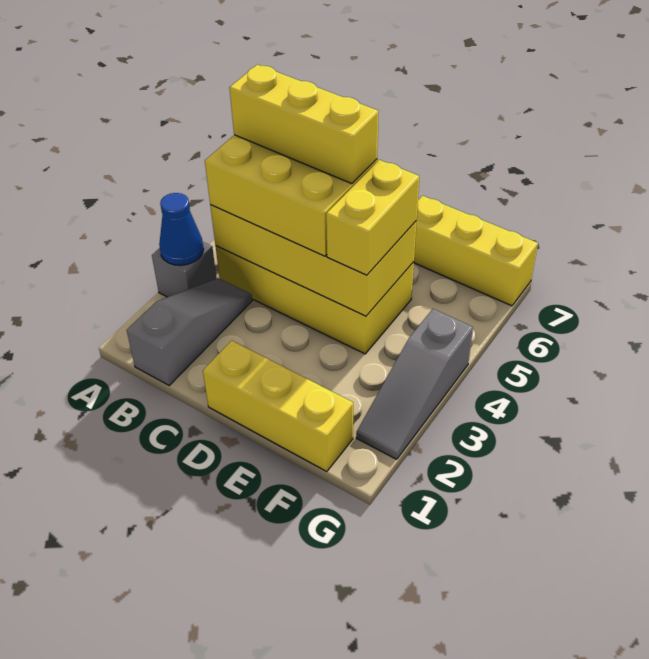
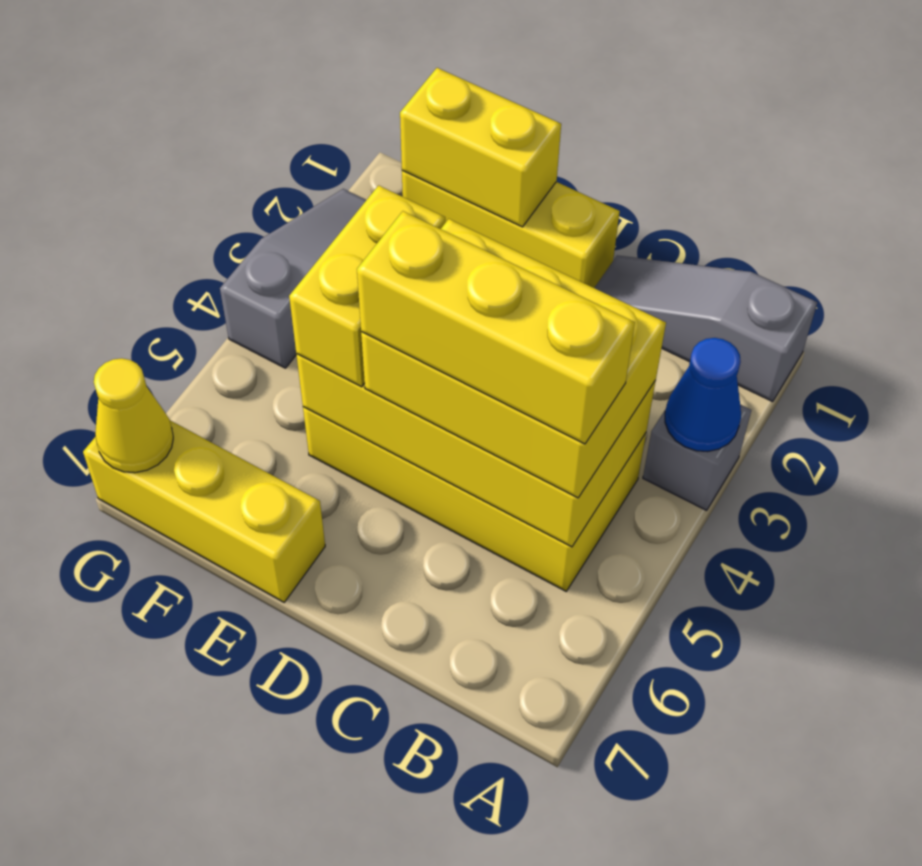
grey 1x3 slope [127,278,252,385] -> grey 1x3 slope turned to [595,255,817,402]
none -> yellow 1x2 brick [400,68,561,227]
none -> yellow 1x1 cone [94,358,173,473]

